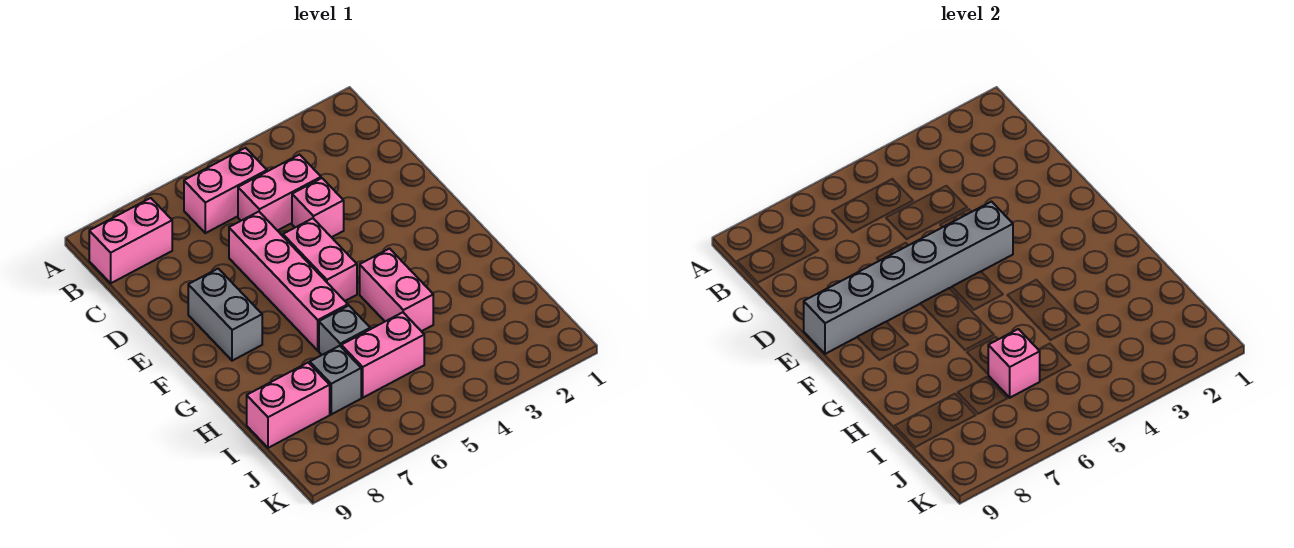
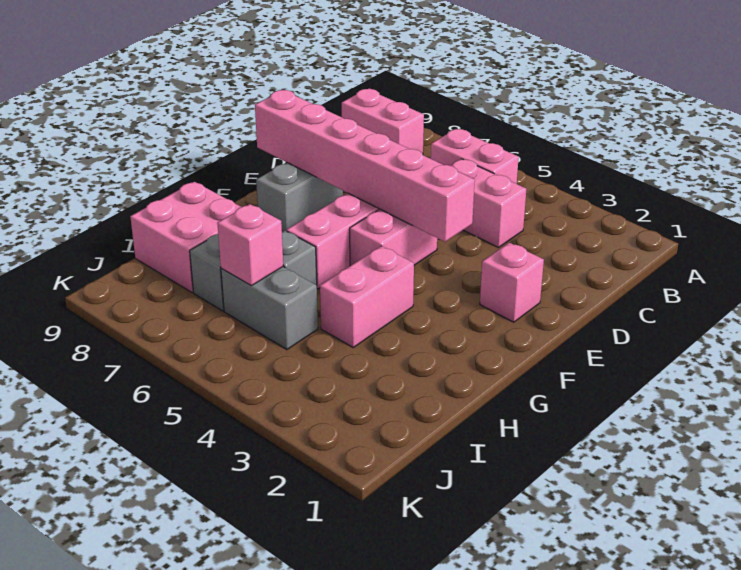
pink 1x1 brick [292,178,344,237] -> pink 1x1 brick moved to [480,243,544,322]
grey 1x6 brick [804,202,1013,354] -> pink 1x6 brick [255,90,475,242]
pink 1x2 brick [341,312,424,398] -> grey 1x2 brick [221,267,318,350]
pink 1x2 brick [247,363,330,448] -> pink 2x2 brick [130,182,241,293]

